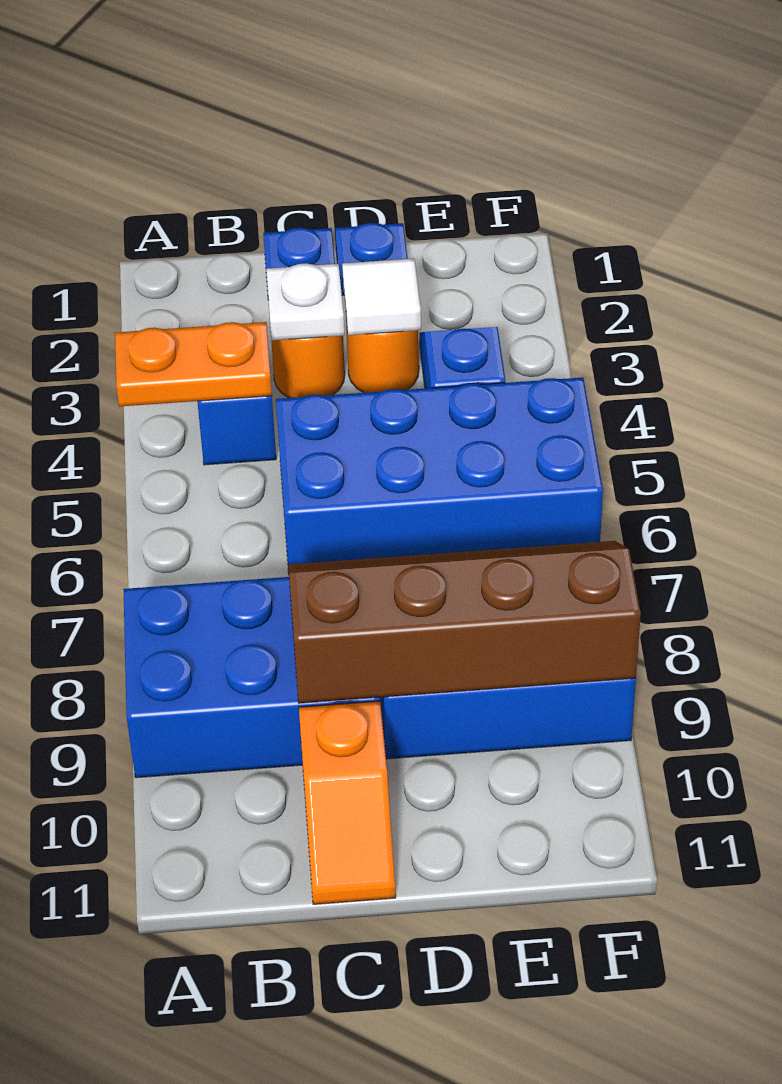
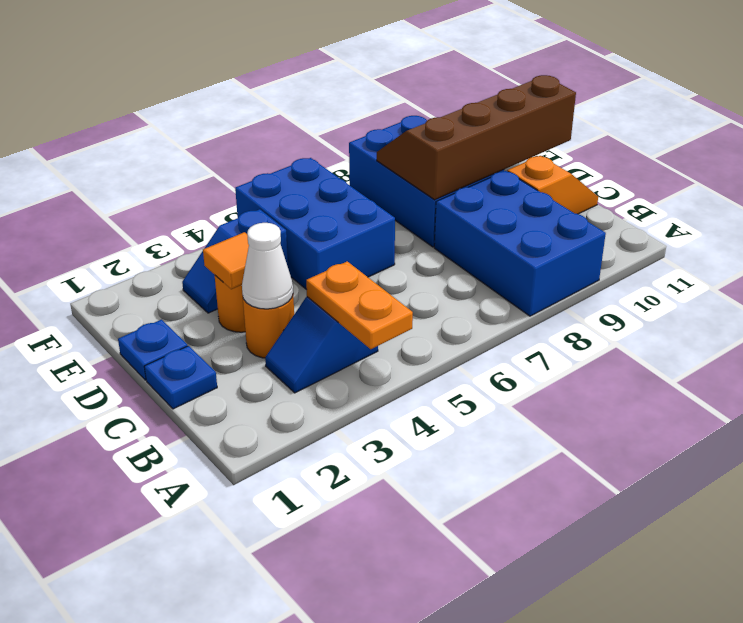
white 1x1 plate [266,263,344,341] -> white 1x1 cone [242,223,293,309]
blue 2x4 brick [276,377,603,573] -> blue 2x3 brick [235,158,395,290]
brown 2x4 slope [288,541,641,703] -> brown 2x4 slope turned to [377,75,576,200]
white 1x1 tile [342,258,421,335] -> orange 1x1 tile [203,232,249,289]

